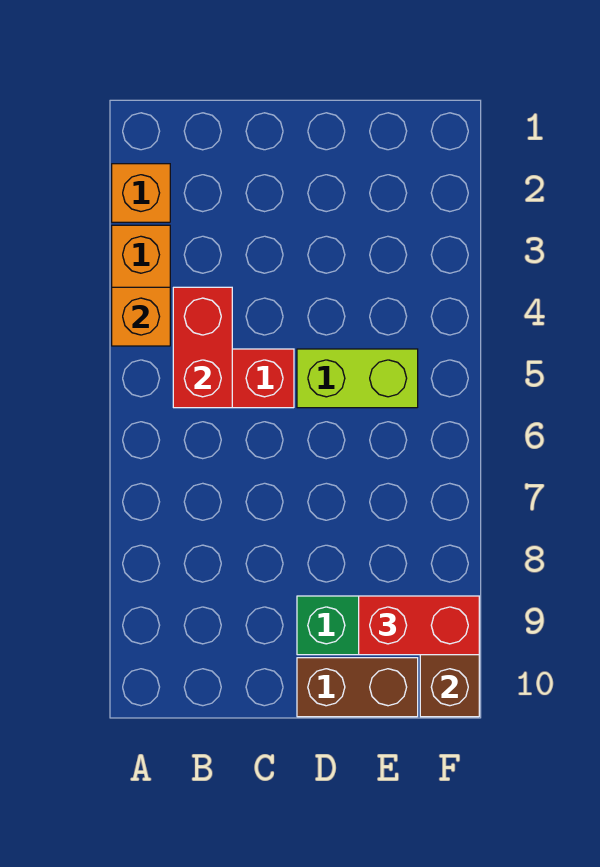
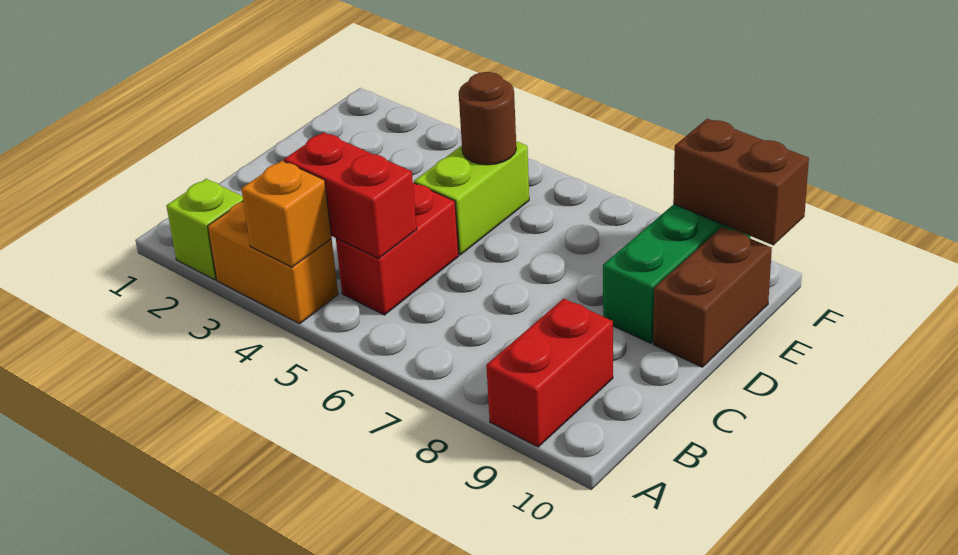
orange 1x1 brick [112,164,170,222] -> lime 1x1 brick [167,179,243,280]
none -> brown 1x1 round brick [459,72,516,165]
red 1x2 brick [359,596,479,655] -> red 1x2 brick moved to [486,299,613,447]

